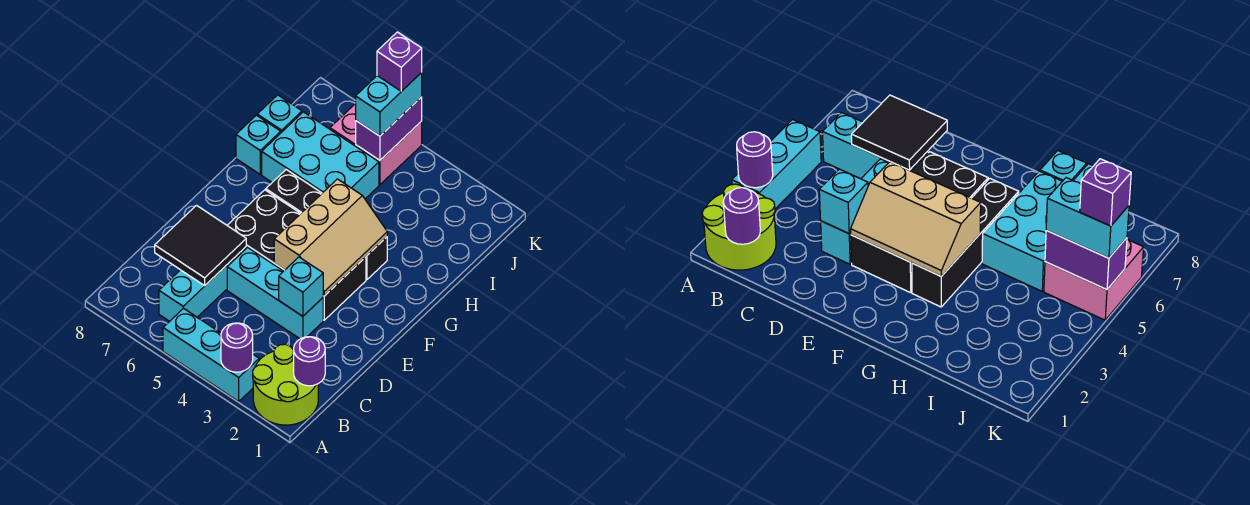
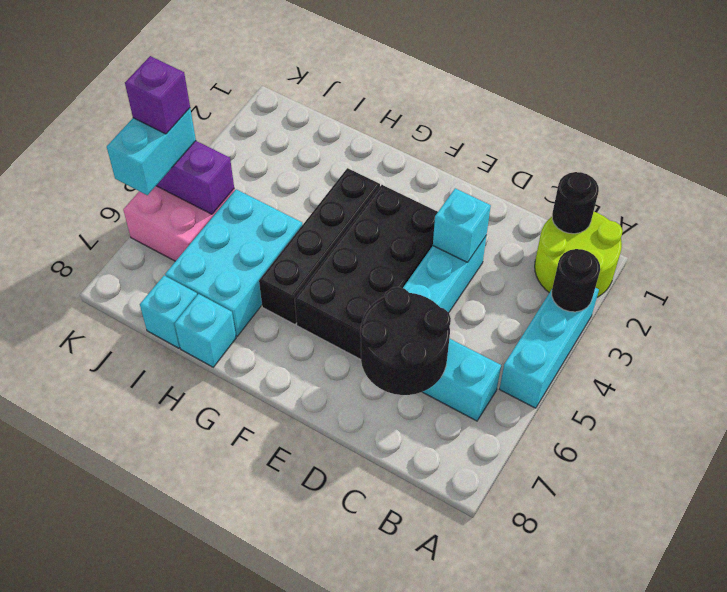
purple 1x1 round brick [221,323,253,372] -> black 1x1 round brick [552,249,600,312]
purple 1x1 round brick [294,337,325,386] -> black 1x1 round brick [552,172,599,234]
black 2x2 tile [155,205,246,286] -> black 2x2 round brick [360,287,451,395]
tan 2x3 slope [274,179,387,296] -> none
cyan 1x2 brick [356,73,422,136] -> cyan 1x2 brick turned to [107,108,196,195]

